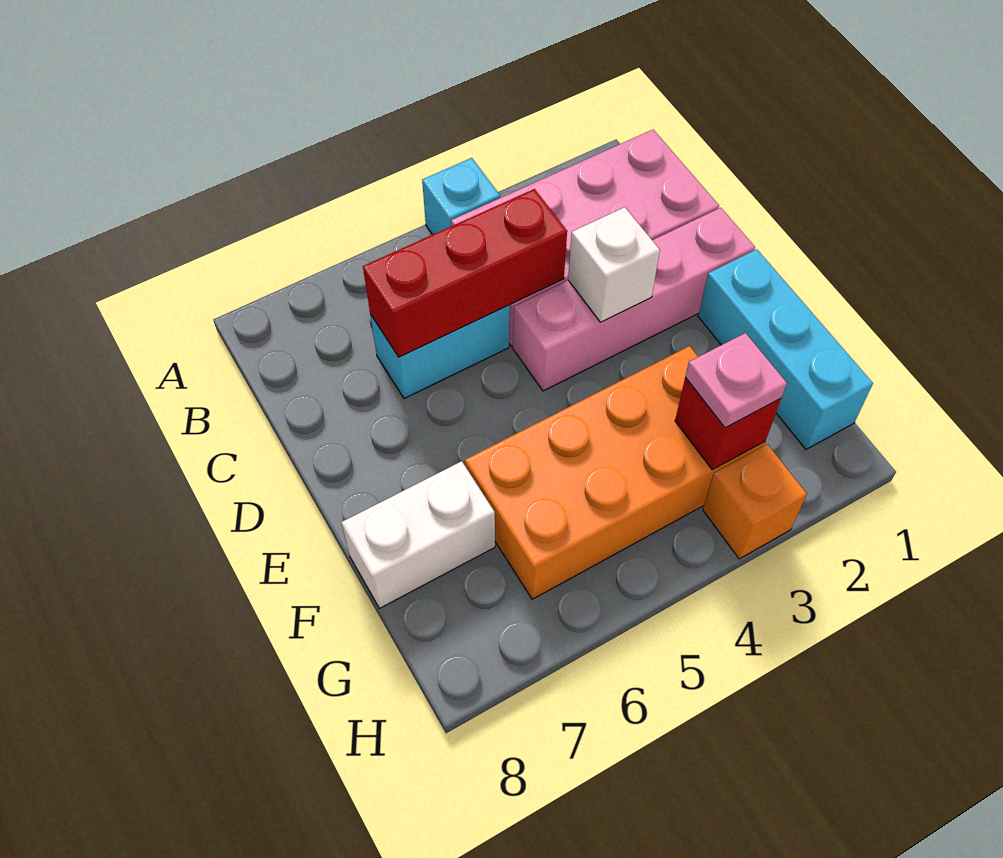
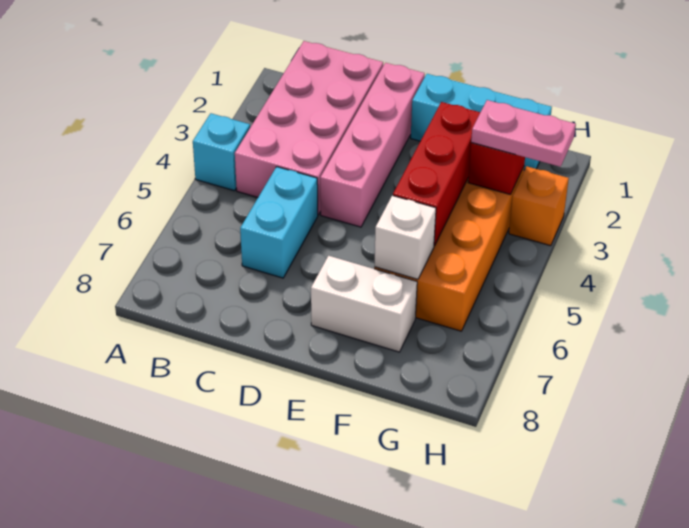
red 1x3 brick [363,189,567,357] -> red 1x3 brick moved to [393,102,480,246]
white 1x1 brick [568,207,660,322] -> white 1x1 brick moved to [375,195,436,279]
white 1x2 brick [341,461,495,608] -> white 1x2 brick turned to [311,256,417,352]
pink 1x1 plate [685,333,787,428] -> pink 1x2 plate [471,100,576,167]

